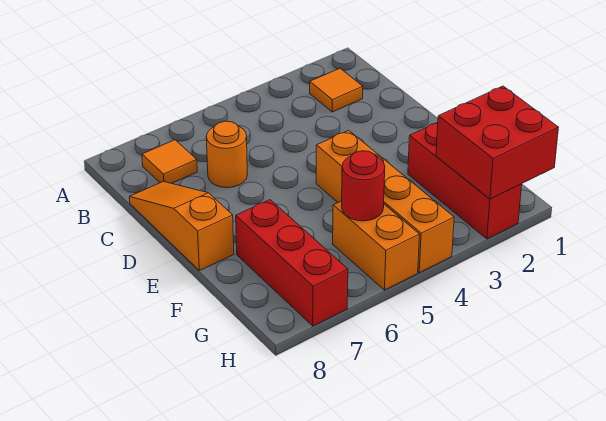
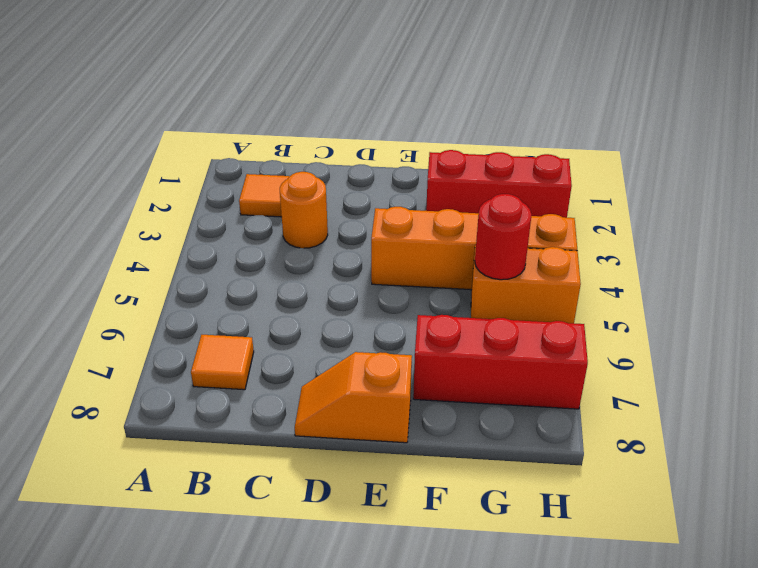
orange 1x1 round brick [206,121,247,188] -> orange 1x1 round brick moved to [280,172,328,248]
orange 1x3 slope [129,182,234,271] -> orange 1x2 slope [295,352,412,443]
red 2x2 brick [436,86,559,199] -> none

